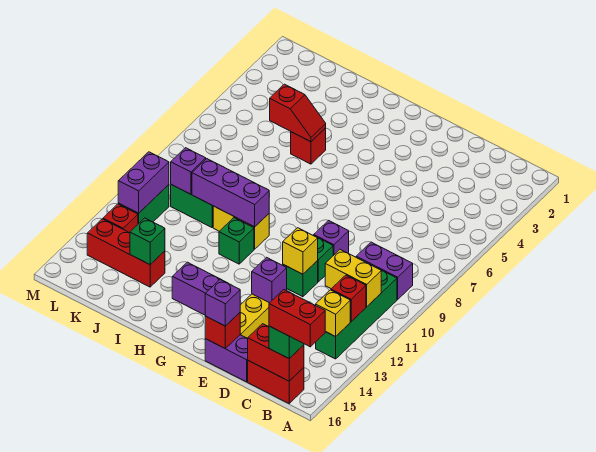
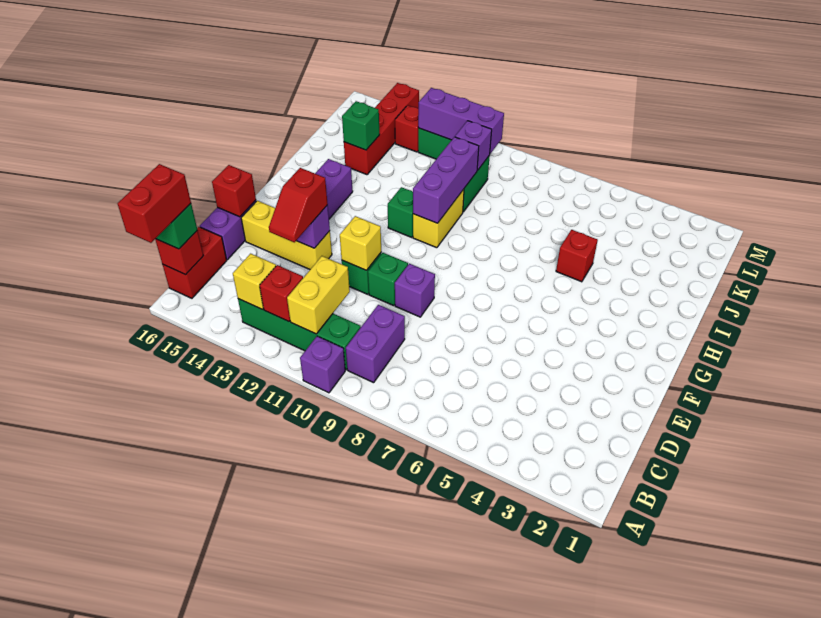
red 1x2 brick [248,324,304,381] -> red 1x1 brick [155,230,204,275]
purple 1x1 brick [205,280,240,326] -> purple 1x1 brick moved to [300,336,345,393]
red 1x2 slope [270,84,326,142] -> red 1x2 slope moved to [269,168,328,242]
red 1x3 brick [87,219,165,287] -> red 1x4 brick [344,83,419,175]
purple 1x2 brick [118,152,169,213] -> purple 1x3 brick [418,88,504,154]

